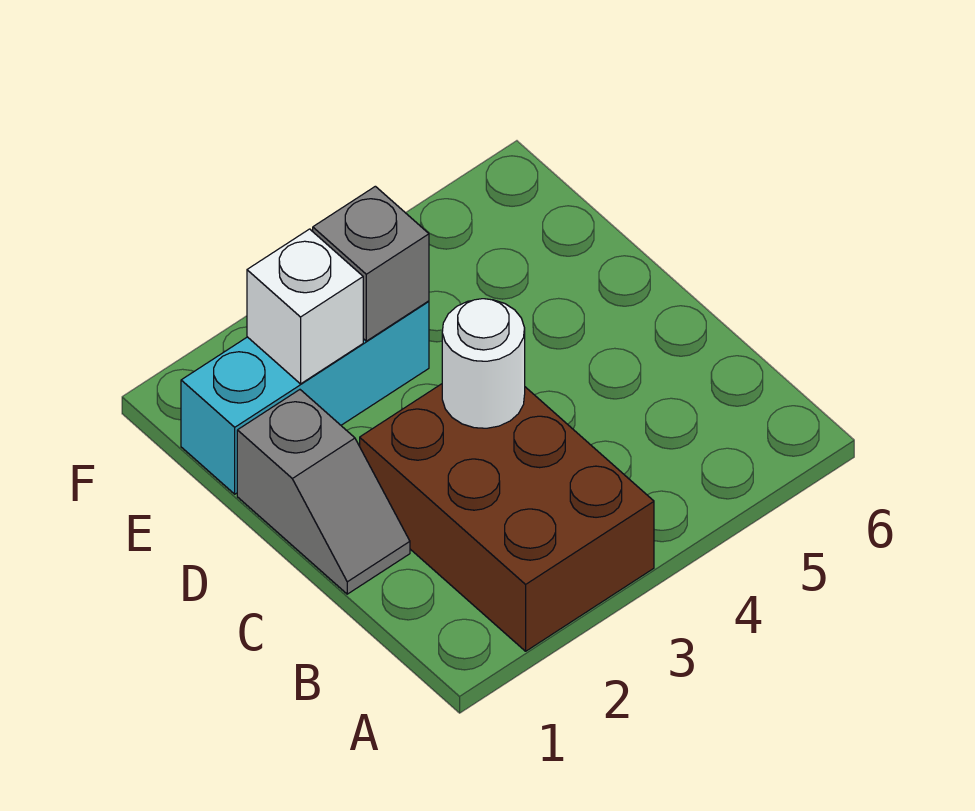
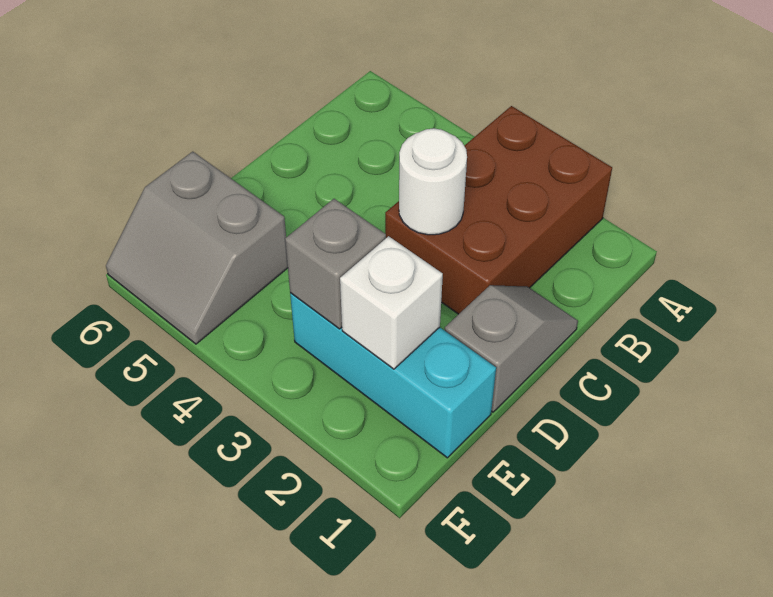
none -> grey 2x2 slope [106,152,288,344]

